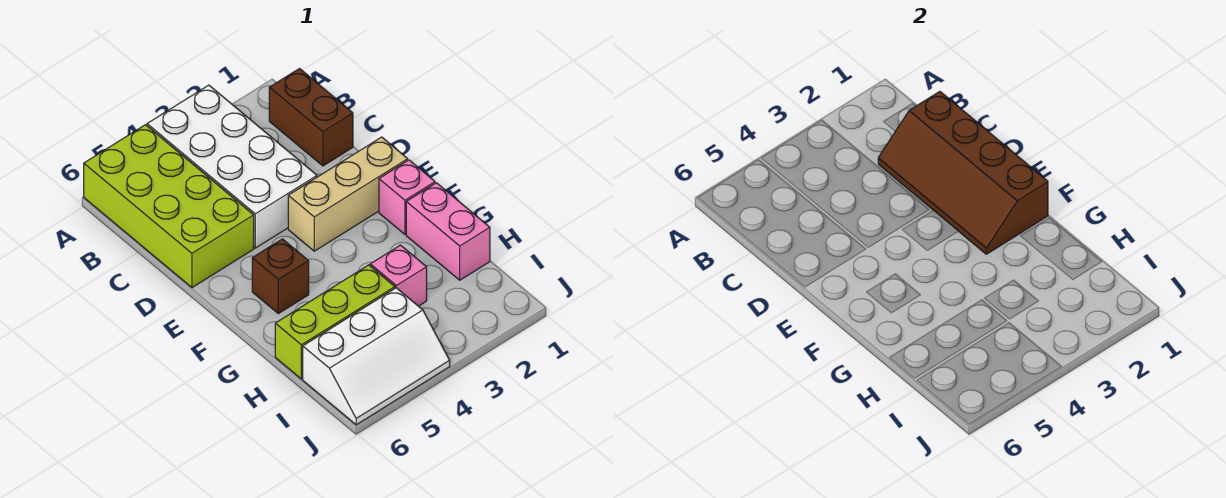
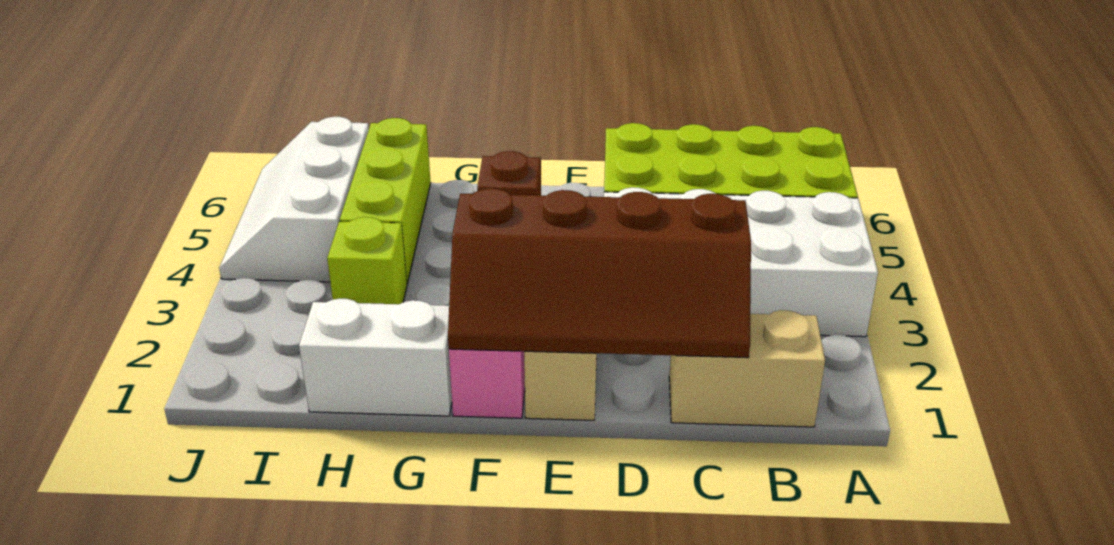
brown 1x2 brick [269,69,353,166] -> tan 1x2 brick [669,310,825,427]
brown 2x4 slope [878,92,1048,254] -> brown 2x4 slope turned to [448,188,751,358]
pink 1x2 brick [406,183,490,280] -> white 1x2 brick [299,299,452,416]
pink 1x1 brick [370,245,427,306] -> lime 1x1 brick [327,217,407,304]

